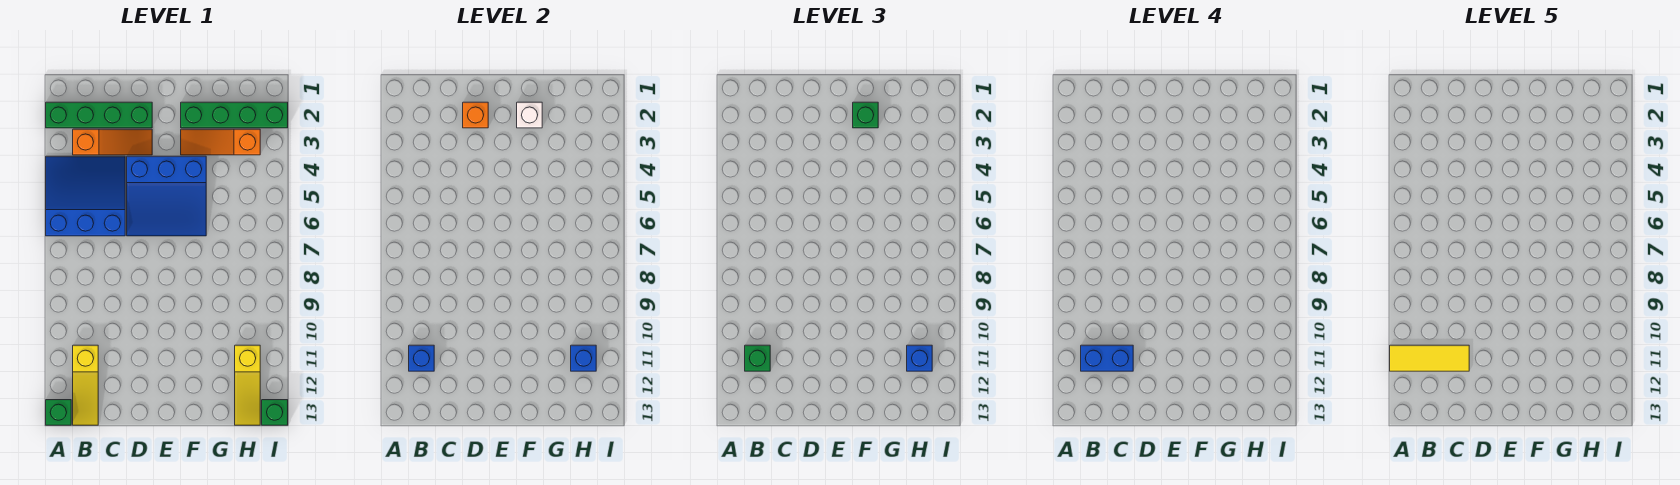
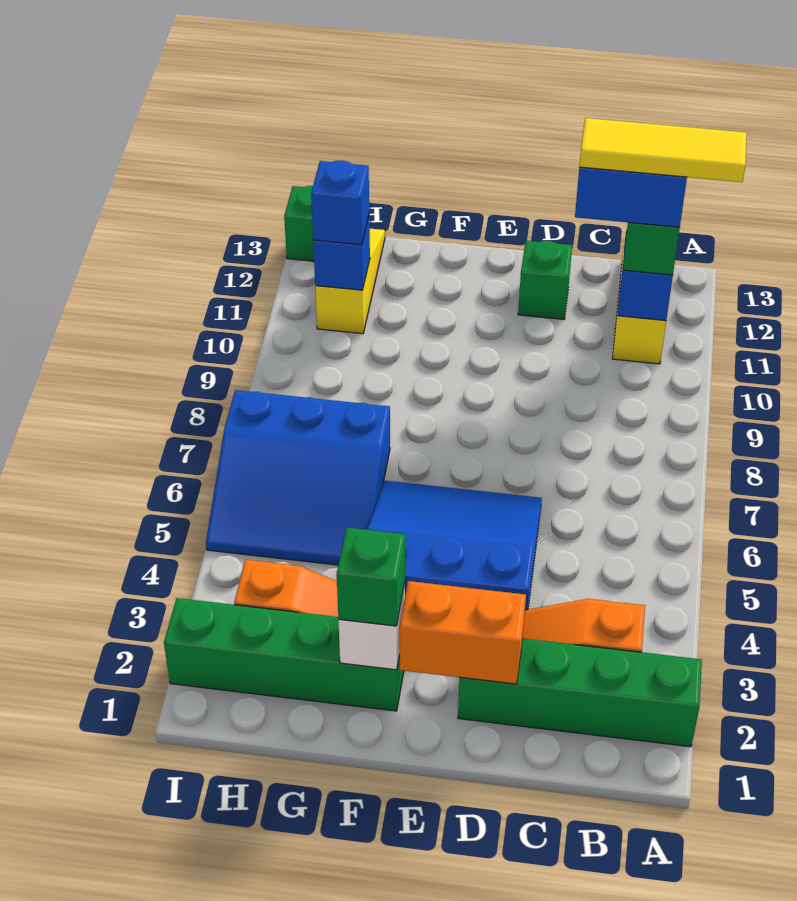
blue 3x3 slope [46,156,125,236] -> blue 3x3 slope moved to [206,390,390,565]
green 1x1 brick [46,400,71,425] -> green 1x1 brick moved to [518,241,572,319]
orange 1x1 brick [463,102,488,128] -> orange 1x2 brick [400,581,526,684]

